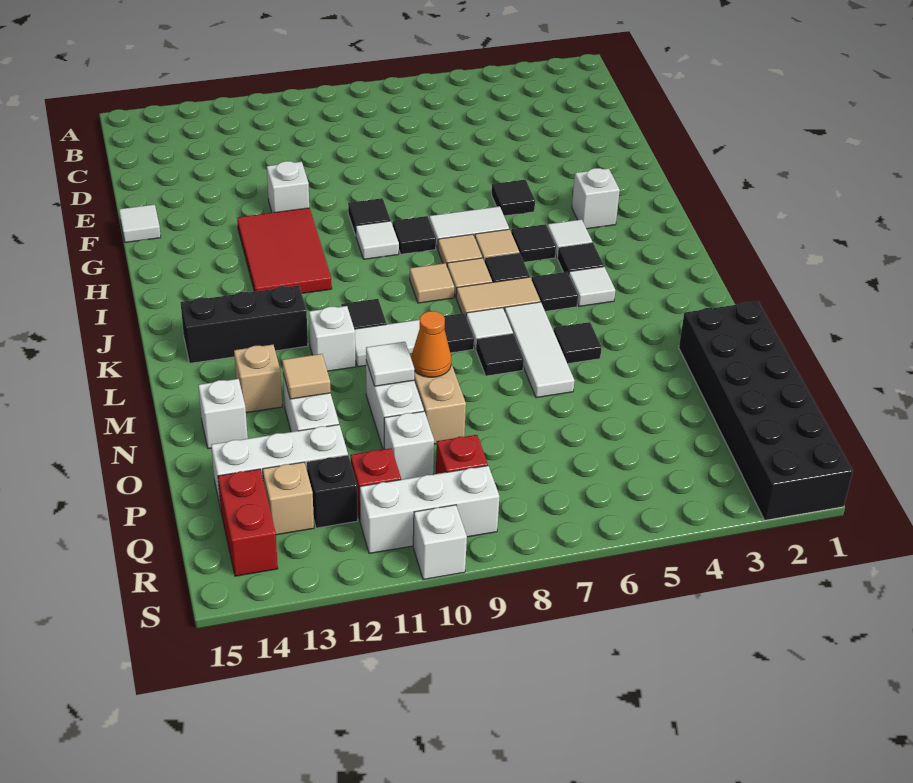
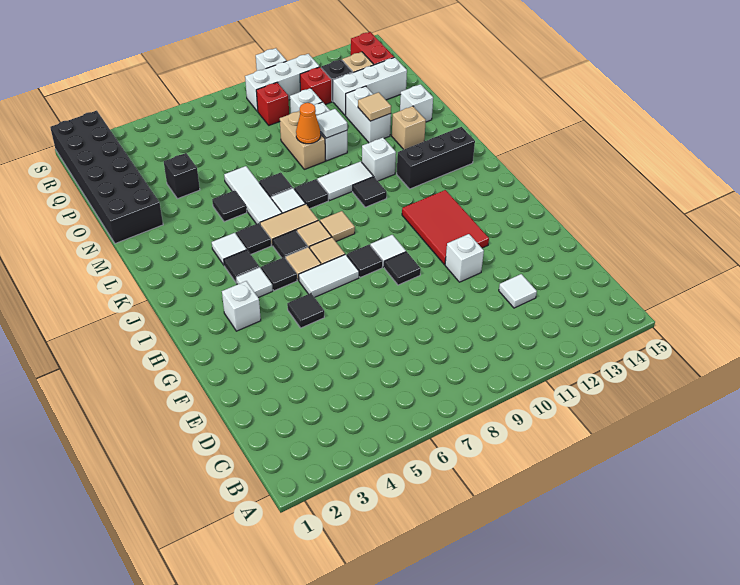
white 1x1 tile [119,205,161,243] -> white 1x1 tile moved to [499,274,537,308]
none -> black 1x1 brick [164,153,200,199]

